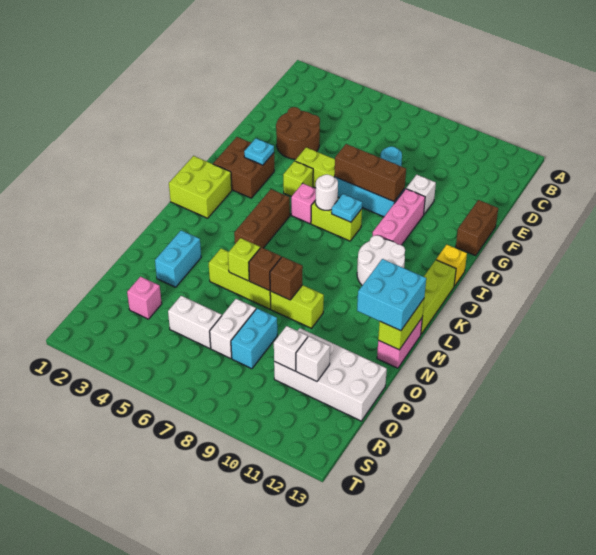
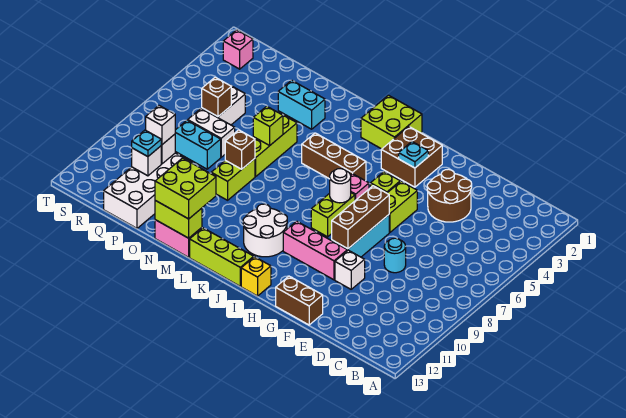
cyan 1x1 plate [332,194,362,222] -> cyan 1x1 plate moved to [132,130,161,157]
cyan 2x2 brick [357,259,426,331] -> lime 2x2 brick [155,158,216,219]
brown 1x1 brick [249,247,281,290] -> brown 1x1 brick moved to [202,77,231,117]
pink 1x1 brick [127,277,162,319] -> pink 1x1 brick moved to [223,30,253,69]
none -> white 1x1 brick [146,106,175,145]

